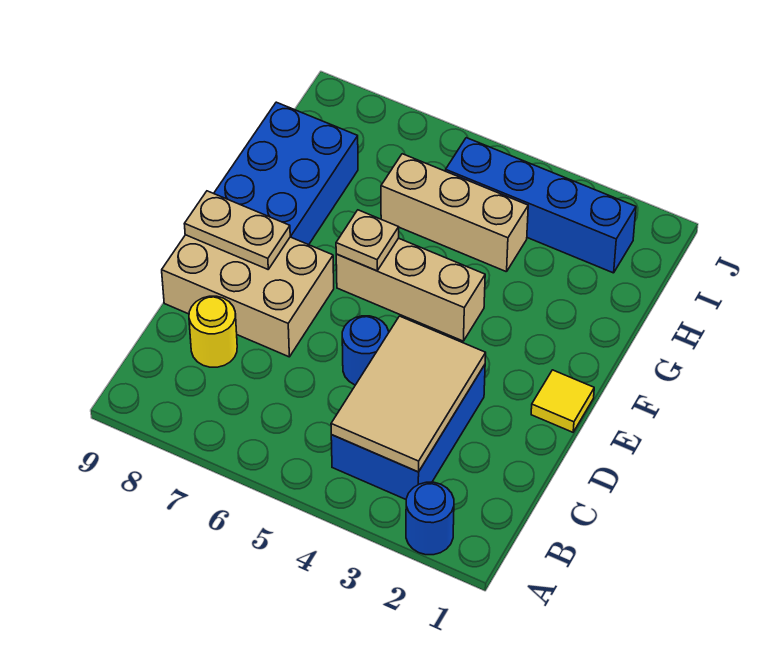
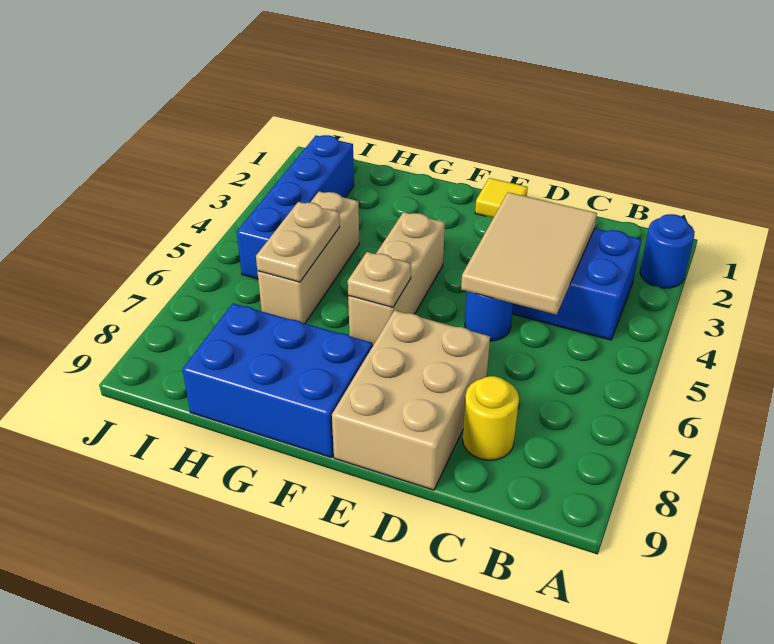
tan 2x3 tile [331,316,486,472] -> tan 2x3 tile turned to [461,192,597,315]
tan 1x2 plate [185,191,290,269] -> tan 1x2 plate moved to [256,202,340,282]

